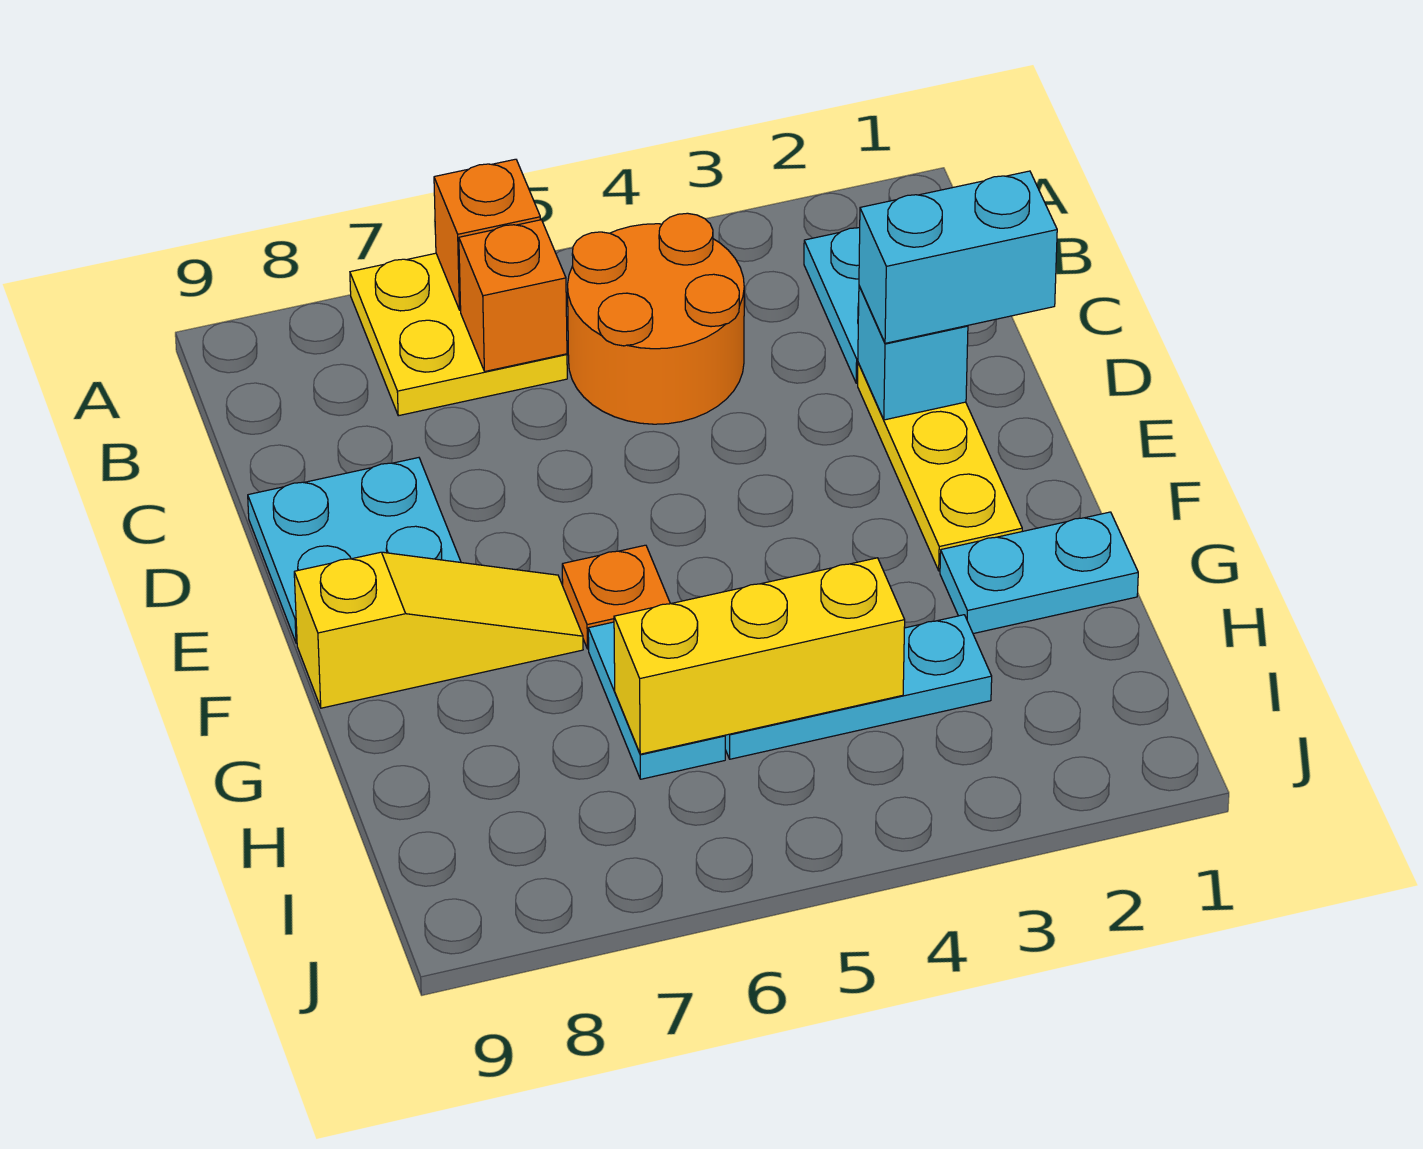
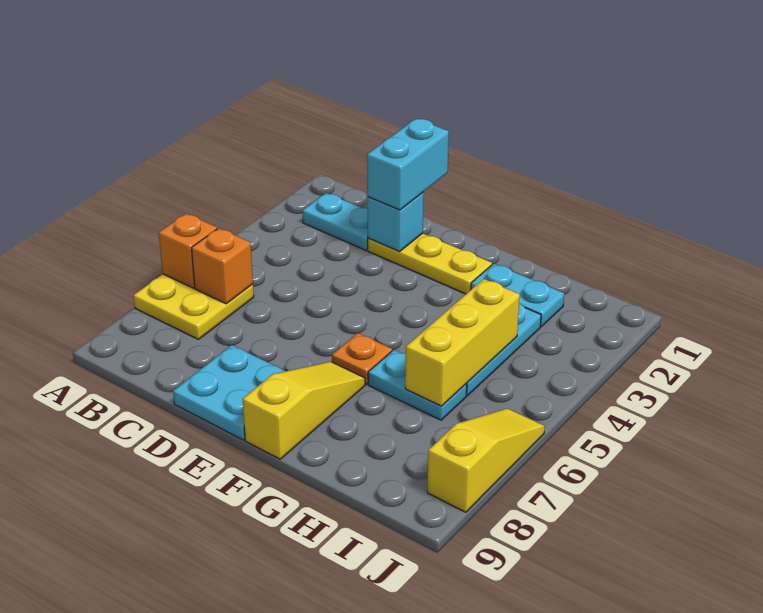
orange 2x2 round brick [568,213,744,424] -> none
cyan 1x2 plate [940,512,1138,634] -> cyan 1x2 plate turned to [471,264,564,327]
none -> yellow 1x3 slope [427,408,545,512]

